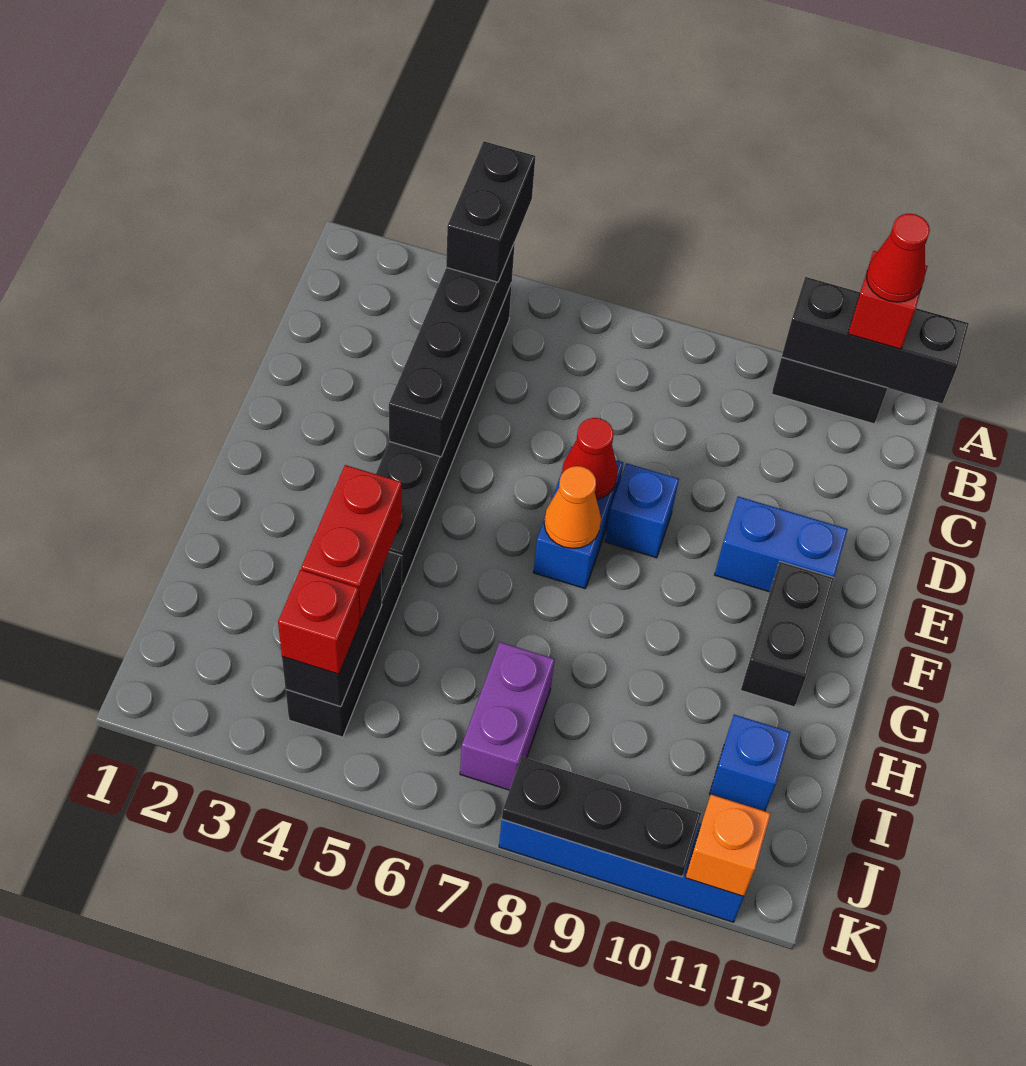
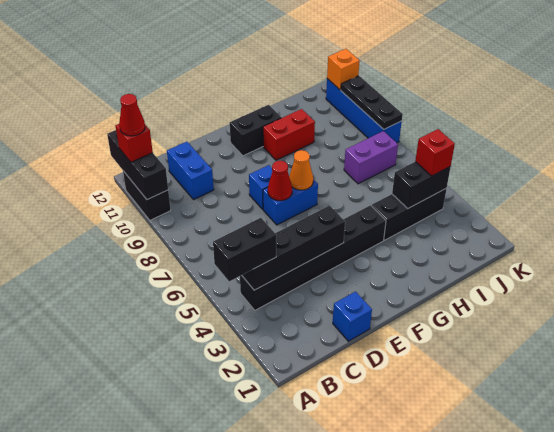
blue 1x2 brick [715,496,848,592] -> blue 1x2 brick moved to [167,142,214,200]
red 1x2 brick [301,465,402,620] -> red 1x2 brick moved to [263,109,315,160]
blue 1x1 brick [710,715,790,811] -> blue 1x1 brick moved to [333,292,372,341]

